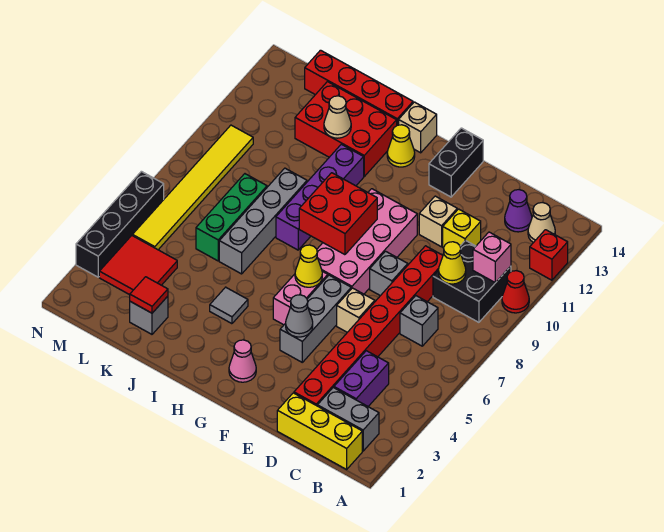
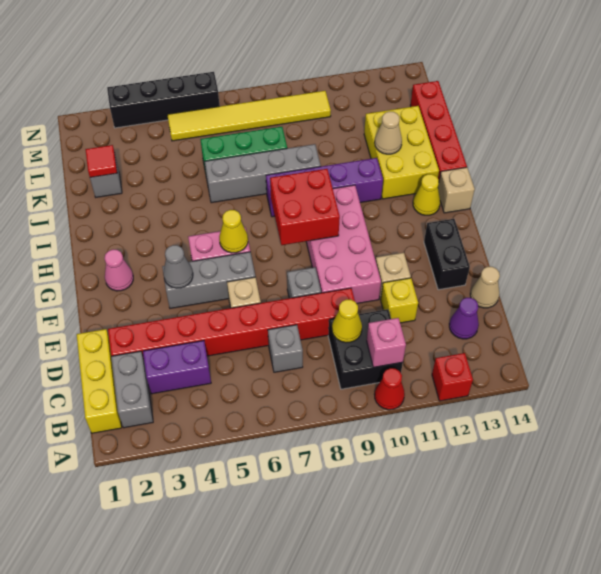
tan 1x1 cone [528,203,555,243] -> tan 1x1 cone moved to [470,267,500,308]
pink 2x4 brick [317,189,417,294] -> pink 2x4 brick turned to [306,185,381,304]
black 1x2 brick [429,128,483,197] -> black 1x2 brick turned to [424,219,470,290]
grey 1x1 tile [210,287,248,324] -> none
red 2x3 brick [295,82,397,176] -> yellow 2x3 brick [364,106,439,199]
red 2x2 tile [99,236,177,295] -> none

